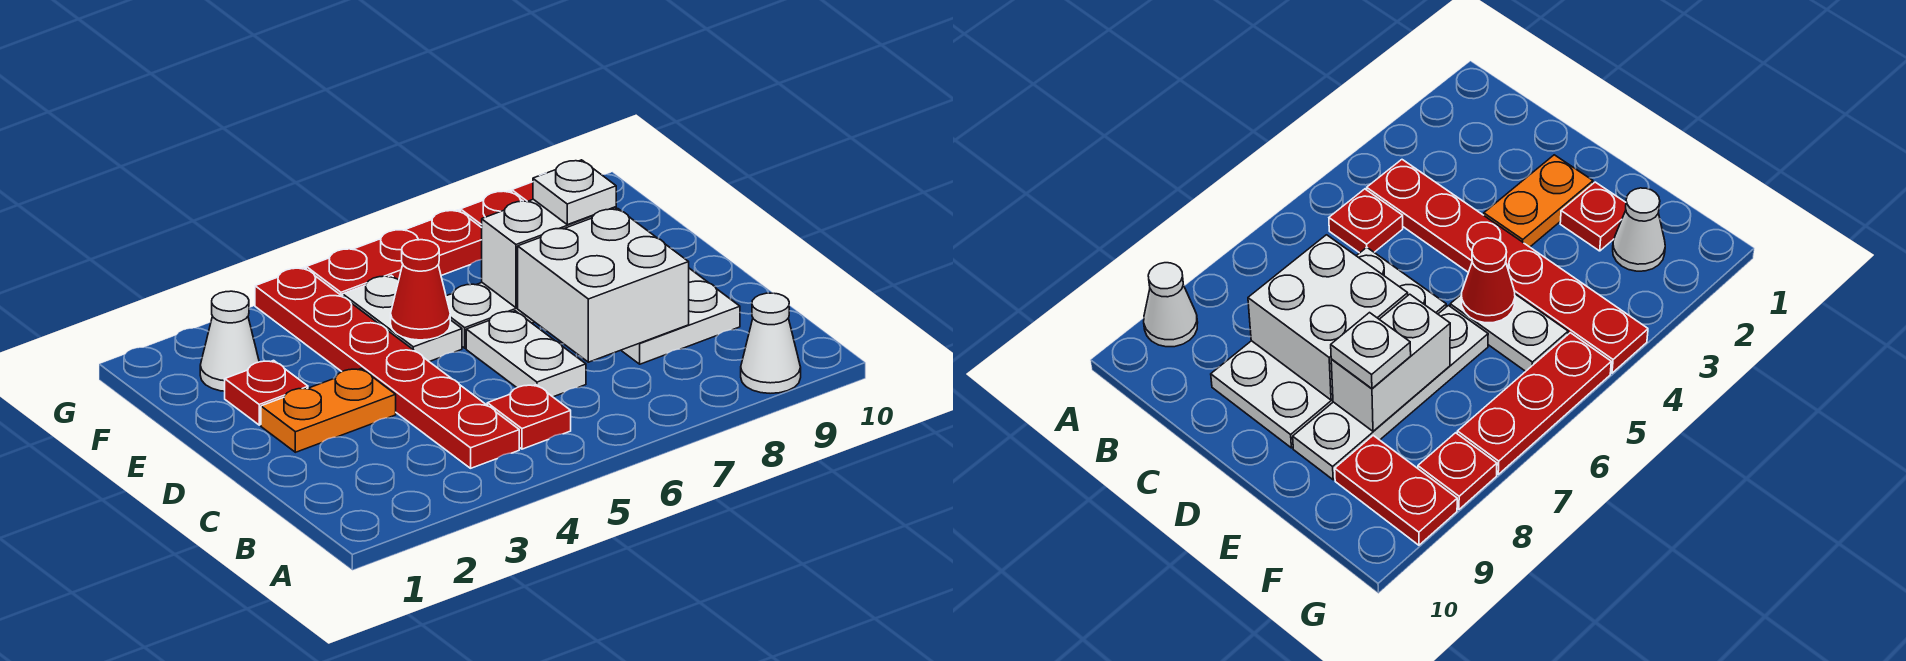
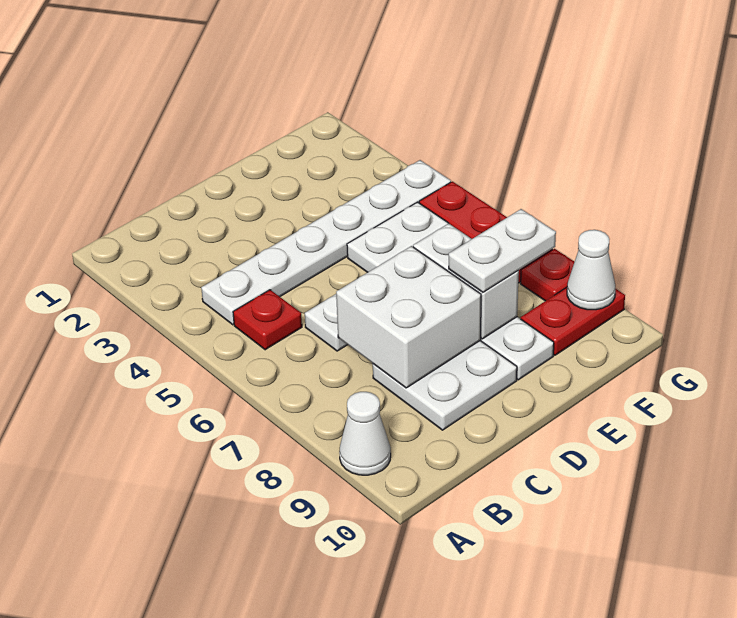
red 1x6 plate [255,268,519,468] -> white 1x6 plate [201,160,451,325]
orange 1x2 plate [261,369,396,452] -> none
red 1x1 plate [225,360,308,425] -> none
red 1x1 cone [391,240,450,340] -> none
white 1x1 plate [533,160,616,225] -> white 1x2 plate [449,209,556,292]
white 1x1 cone [200,291,259,391] -> white 1x1 cone moved to [567,230,615,310]

